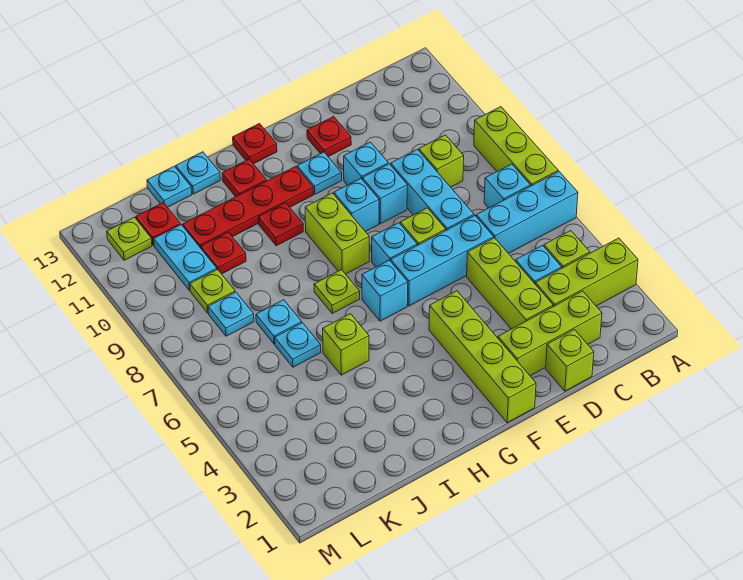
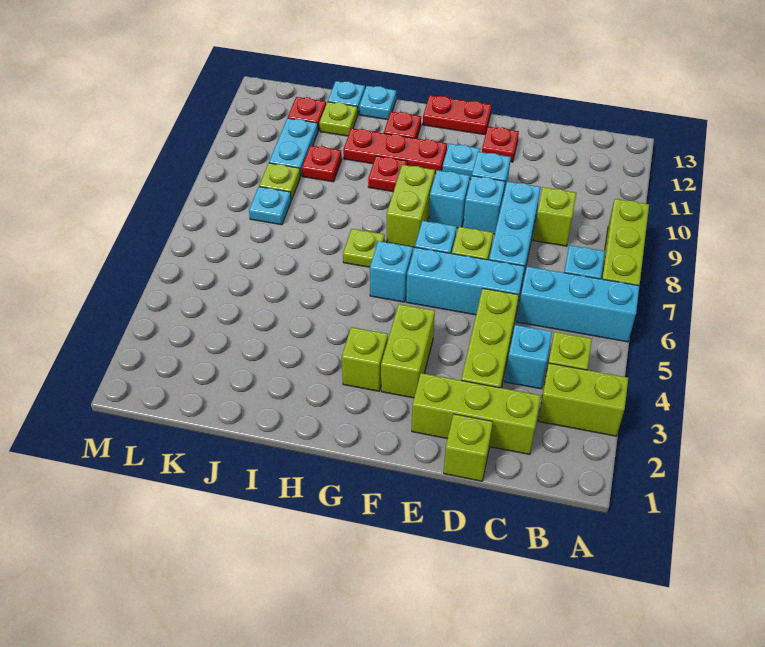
lime 1x3 brick [535,238,638,307] -> lime 1x2 brick [538,363,628,436]
lime 1x4 brick [429,291,536,423] -> lime 1x2 brick [381,304,435,398]
red 1x4 plate [183,166,313,248] -> red 1x3 plate [343,128,447,174]
red 1x1 plate [233,124,277,164] -> red 1x2 plate [423,95,492,135]
lime 1x1 brick [323,314,369,375] -> lime 1x1 brick moved to [342,327,388,391]
cyan 1x1 plate [275,323,321,367] -> none
cyan 1x1 plate [256,300,302,344] -> none
lime 1x1 plate [107,217,152,260] -> lime 1x1 plate moved to [319,102,358,136]

